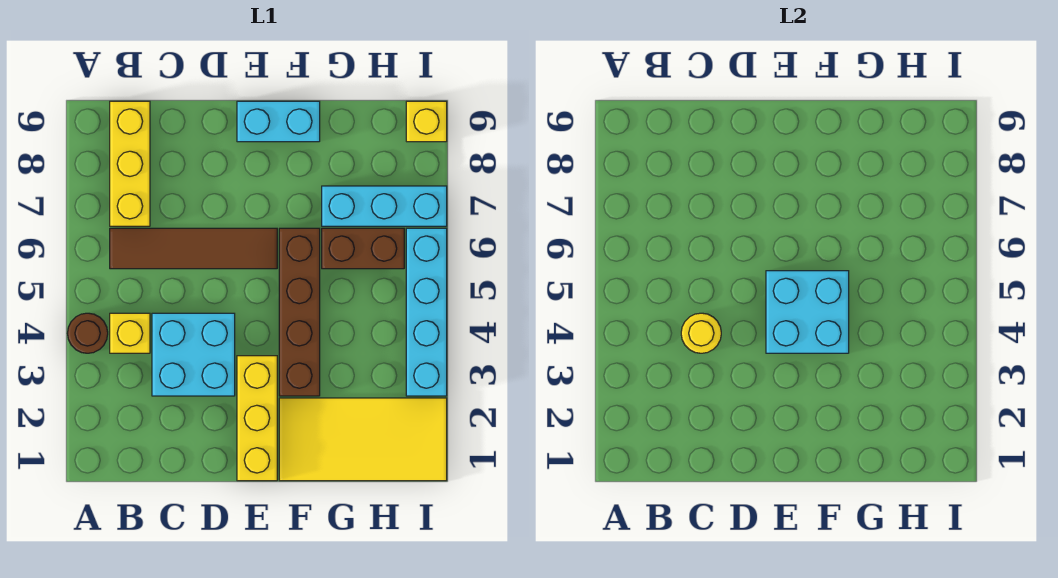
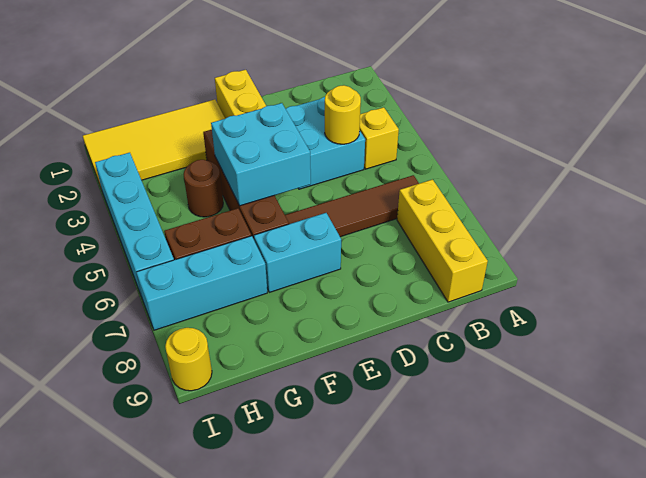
brown 1x1 round brick [67,313,108,353] -> brown 1x1 round brick moved to [183,160,223,217]
cyan 1x2 brick [237,101,320,142] -> cyan 1x2 brick moved to [254,213,341,292]
yellow 1x1 brick [406,101,447,142] -> yellow 1x1 round brick [165,328,212,391]

